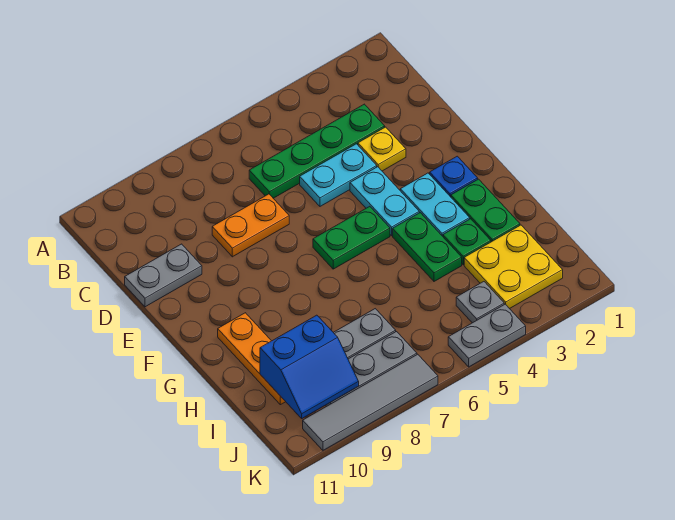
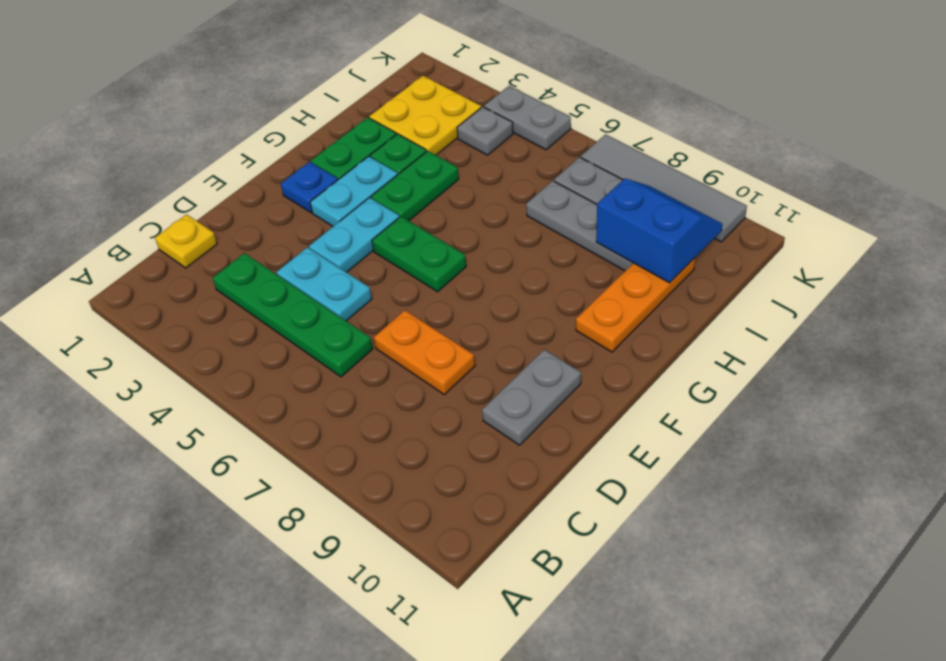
yellow 1x1 plate [358,127,406,171] -> yellow 1x1 plate moved to [155,214,217,268]
grey 1x2 plate [125,244,202,307] -> grey 1x2 plate turned to [482,349,581,445]

